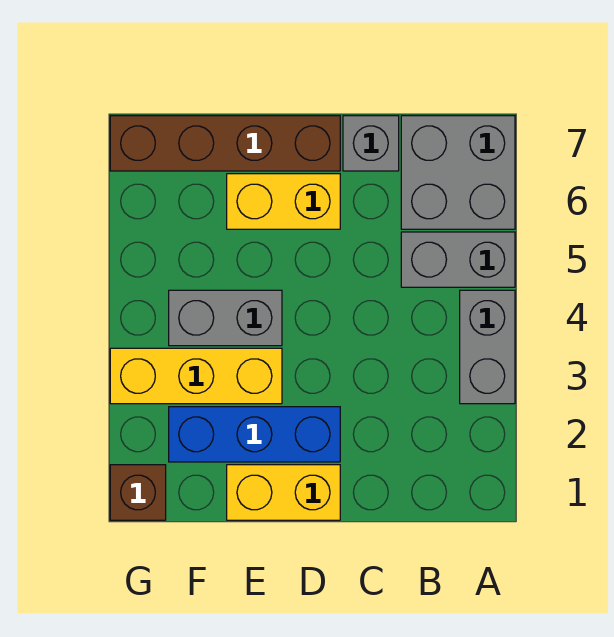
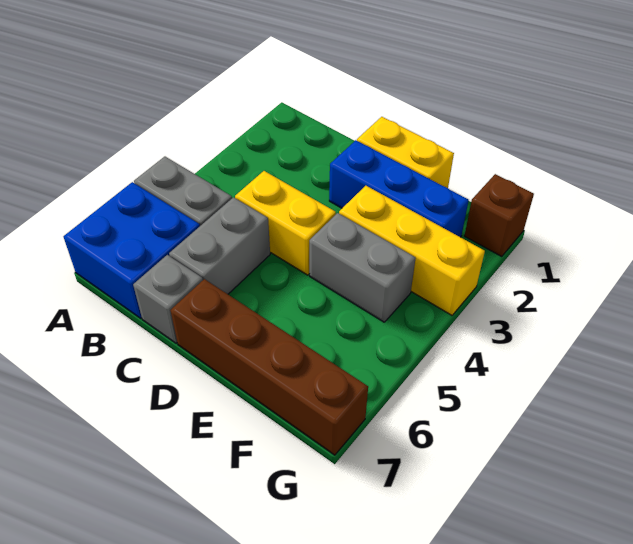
grey 1x2 brick [460,290,515,404] -> grey 1x2 brick moved to [169,197,270,294]
grey 2x2 brick [401,116,515,229] -> blue 2x2 brick [64,182,200,318]
yellow 1x2 brick [227,174,340,229] -> yellow 1x2 brick moved to [235,171,336,275]

